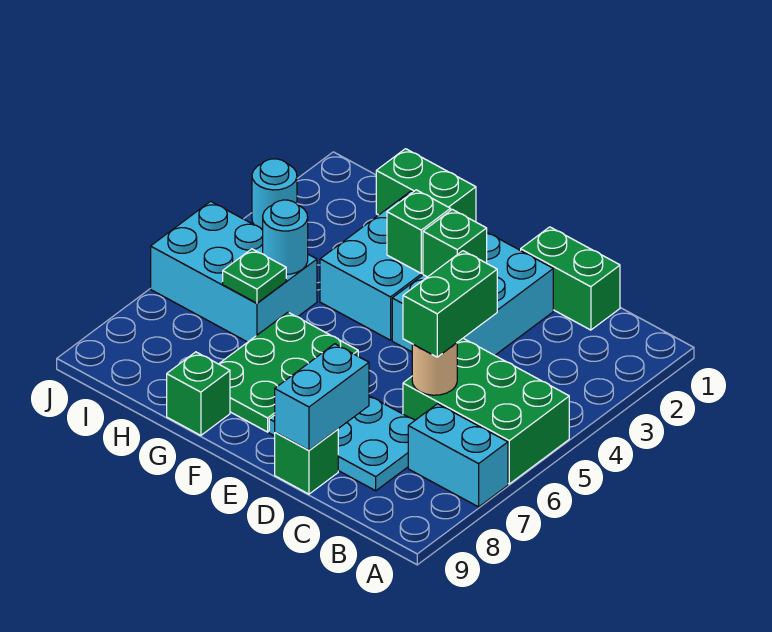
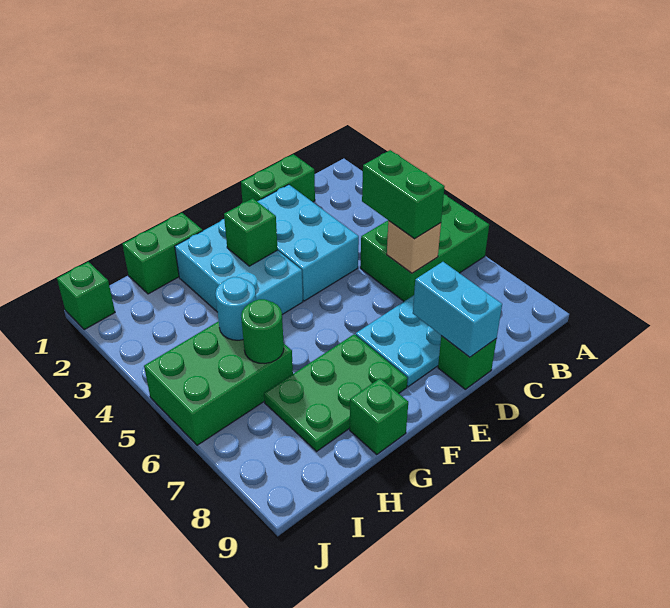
cyan 1x2 brick [408,404,508,507] -> none
tan 1x1 round brick [412,343,457,395] -> tan 1x1 brick [387,221,441,273]
green 1x1 brick [423,209,487,277] -> green 1x1 brick moved to [57,262,115,330]
green 2x3 plate [219,312,358,432] -> green 2x3 plate turned to [264,334,408,451]
cyan 2x3 brick [151,201,317,342] -> green 2x3 brick [144,321,293,445]
green 1x1 plate [223,249,286,303] -> green 1x1 round brick [241,299,284,364]
cyan 1x1 round brick [252,159,297,229] -> none

